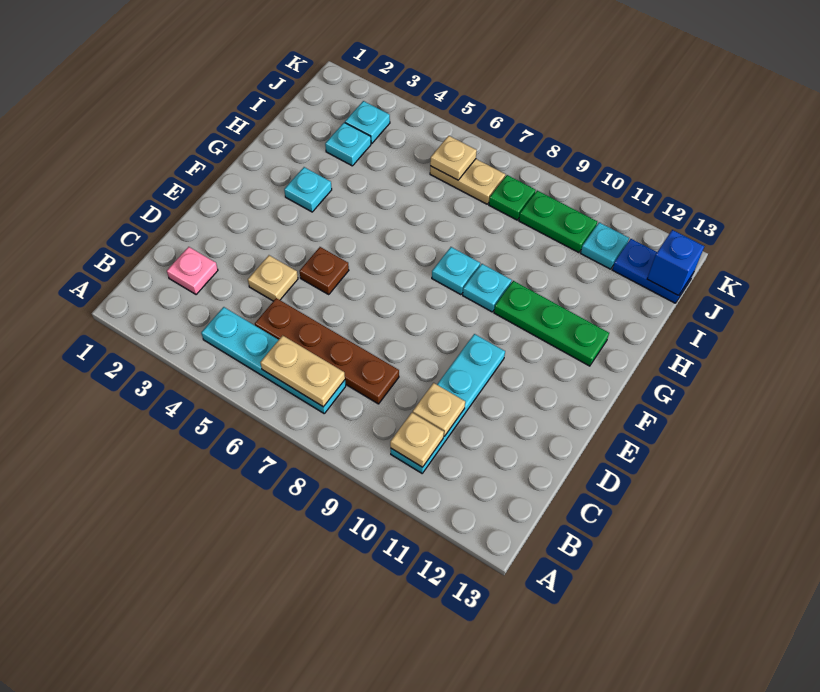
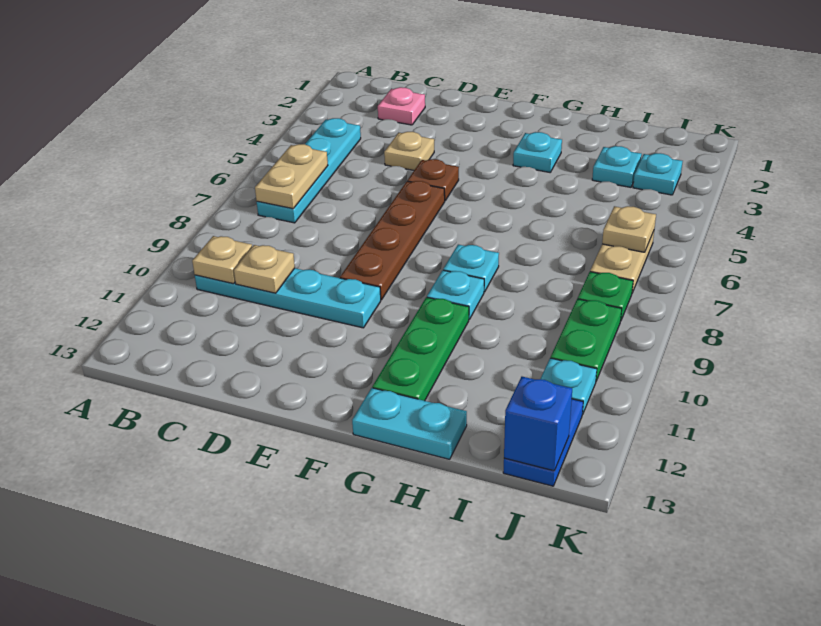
brown 1x4 plate [255,298,399,404] -> brown 1x4 plate moved to [340,181,445,300]
none -> cyan 1x2 plate [352,388,467,459]

